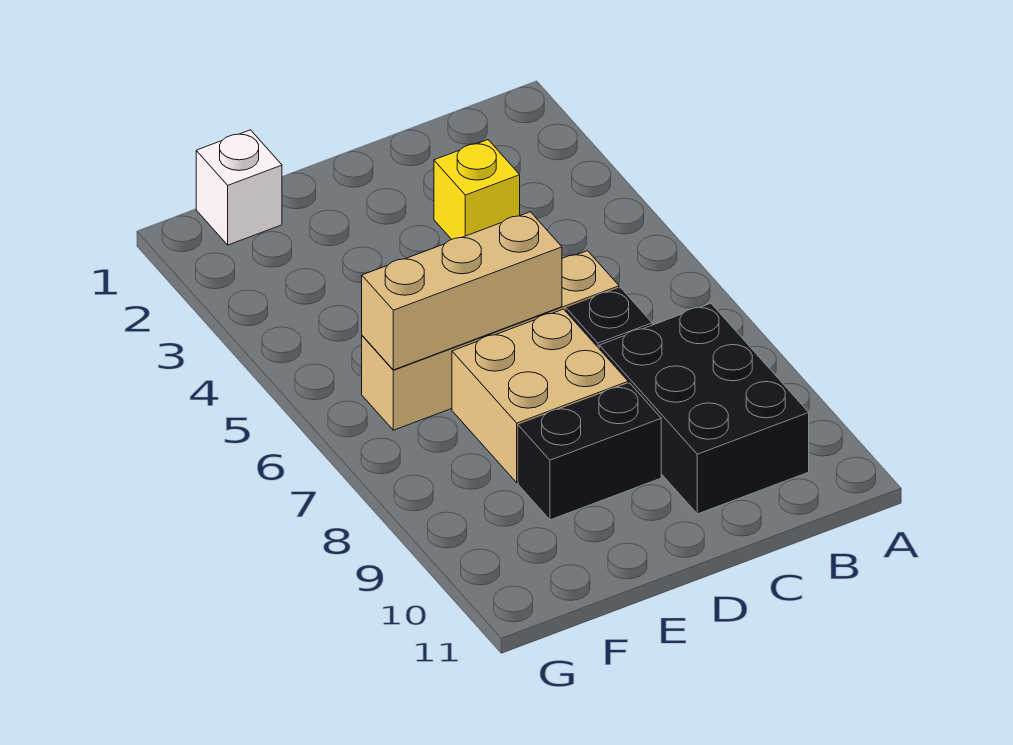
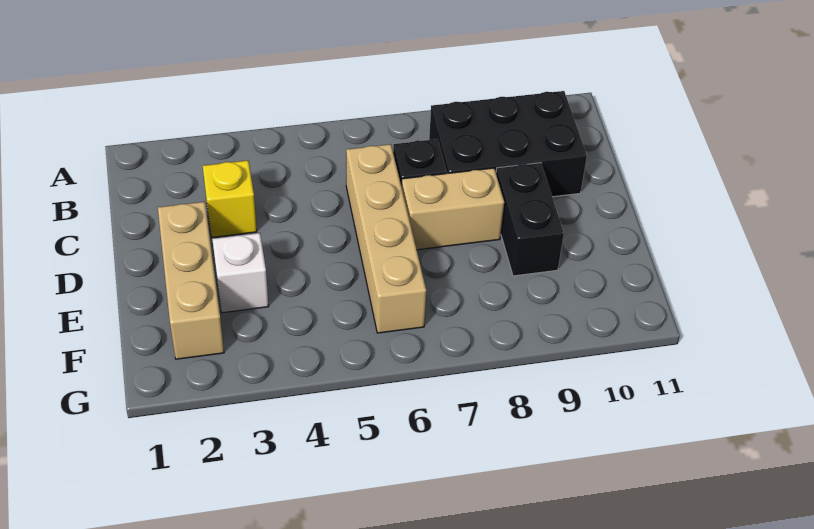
tan 1x3 brick [362,212,562,370] -> tan 1x3 brick moved to [158,202,224,359]
tan 2x2 brick [452,309,628,483] -> tan 1x2 brick [402,168,504,250]
white 1x1 brick [196,130,282,245] -> white 1x1 brick moved to [212,233,269,313]

